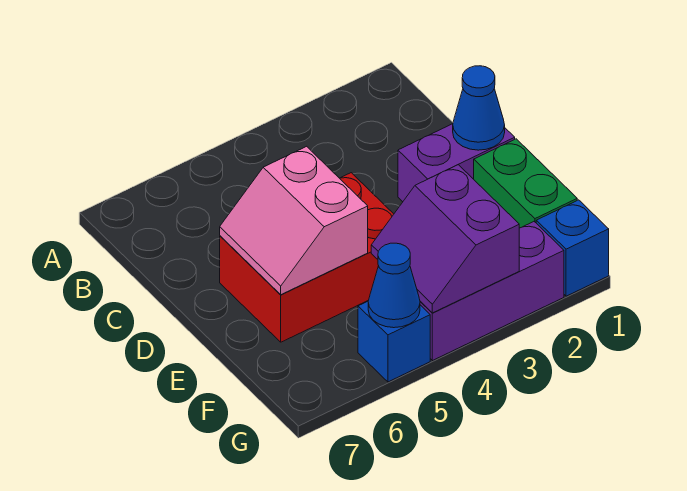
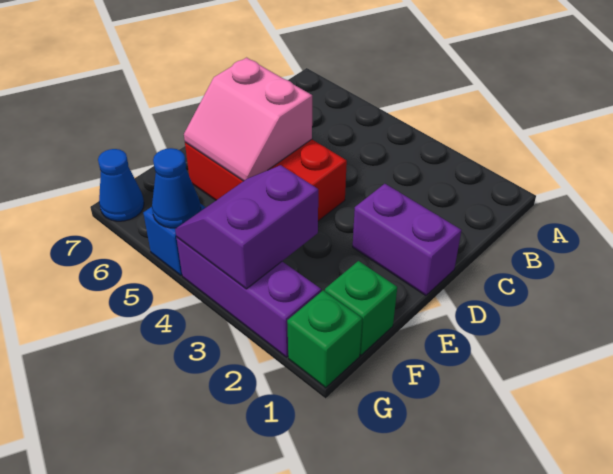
blue 1x1 cone [453,66,505,150] -> blue 1x1 cone moved to [98,149,144,221]
pink 2x2 slope [220,146,368,295] -> pink 2x2 slope turned to [184,58,312,181]
green 1x2 brick [474,139,577,228] -> green 1x1 brick [325,261,397,355]
blue 1x1 brick [536,200,609,296] -> green 1x1 brick [287,291,362,388]

